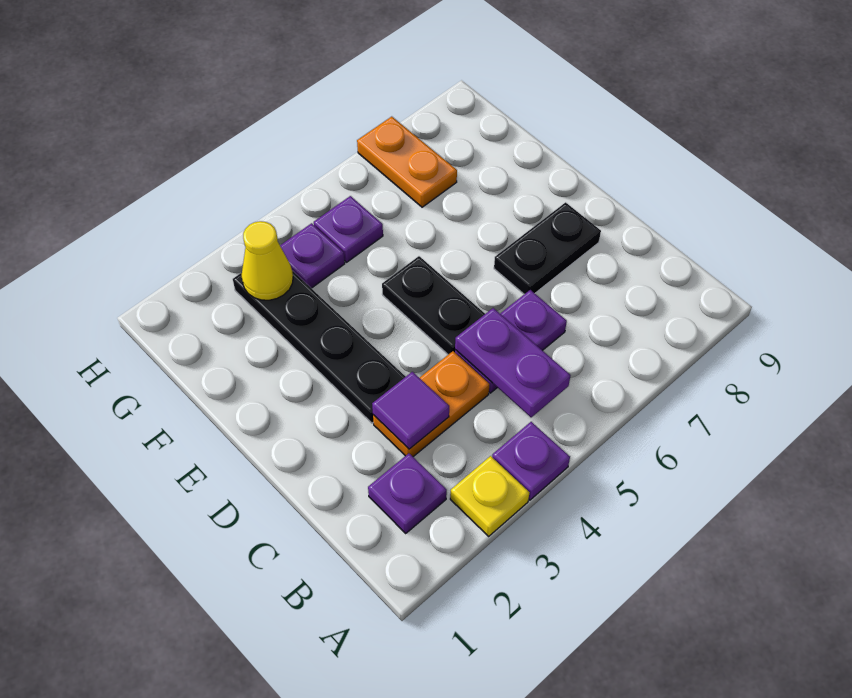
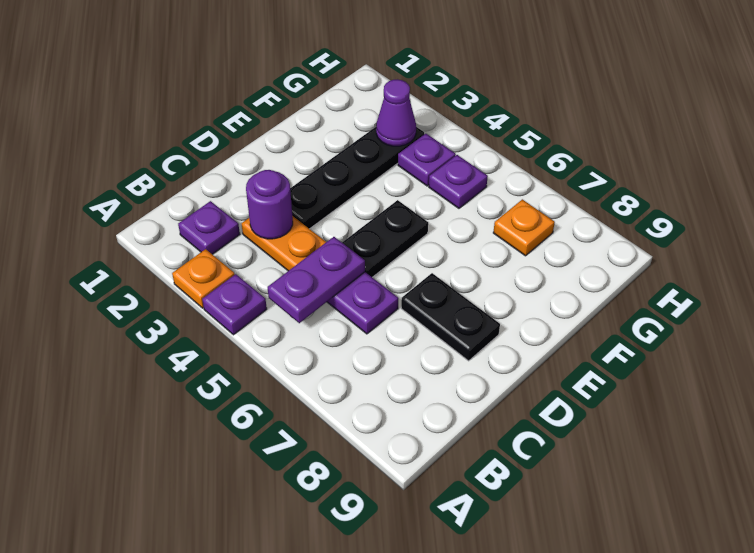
yellow 1x1 plate [450,456,529,536] -> orange 1x1 plate [172,249,235,308]
purple 1x1 tile [372,372,449,449] -> purple 1x1 round brick [246,170,293,239]
yellow 1x1 cone [241,221,293,300] -> purple 1x1 cone [376,79,416,146]
orange 1x2 plate [357,117,457,207] -> orange 1x1 plate [493,199,555,256]

